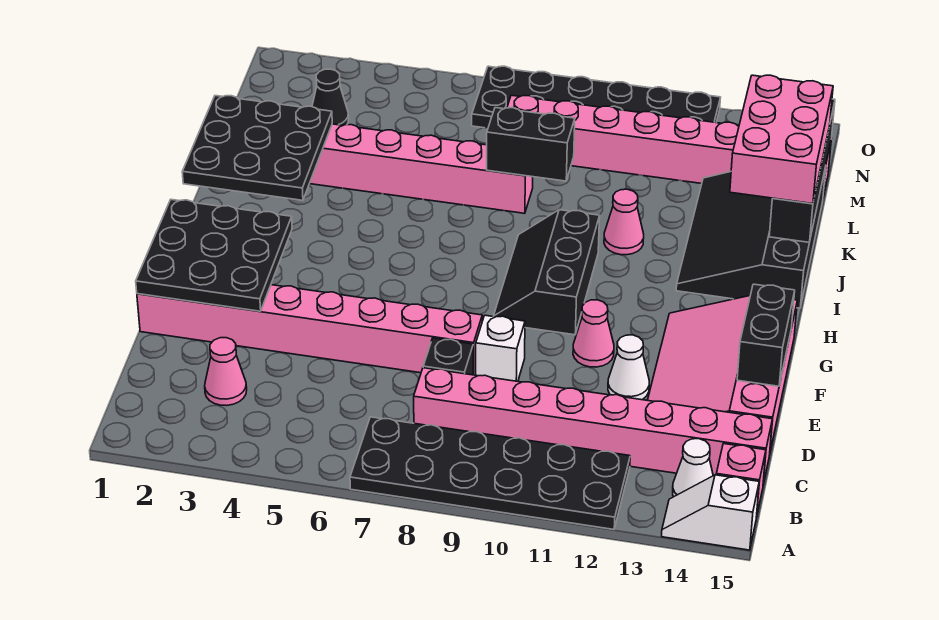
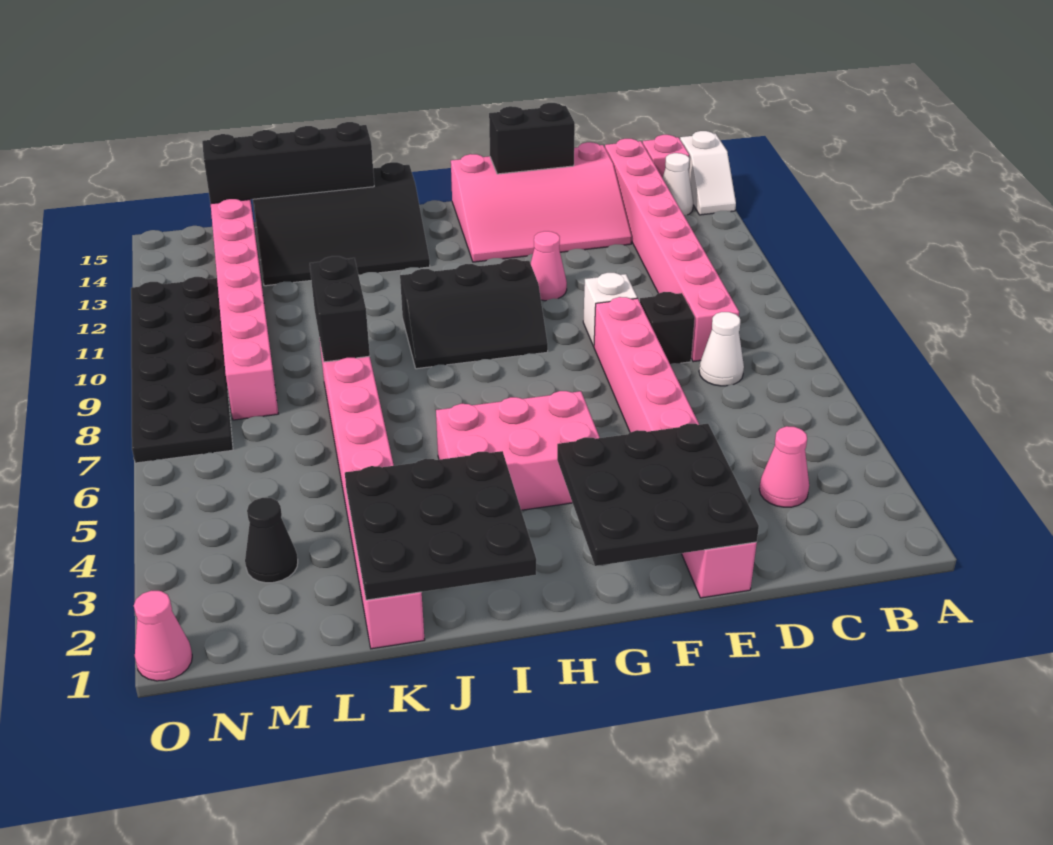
black 2x6 plate [350,417,630,529] -> none
white 1x1 cone [608,335,649,400] -> white 1x1 cone moved to [699,312,744,386]
pink 1x1 cone [604,189,644,255] -> pink 1x1 cone moved to [134,591,192,681]
pink 2x3 brick [730,75,833,204] -> pink 2x3 brick moved to [436,391,600,510]

